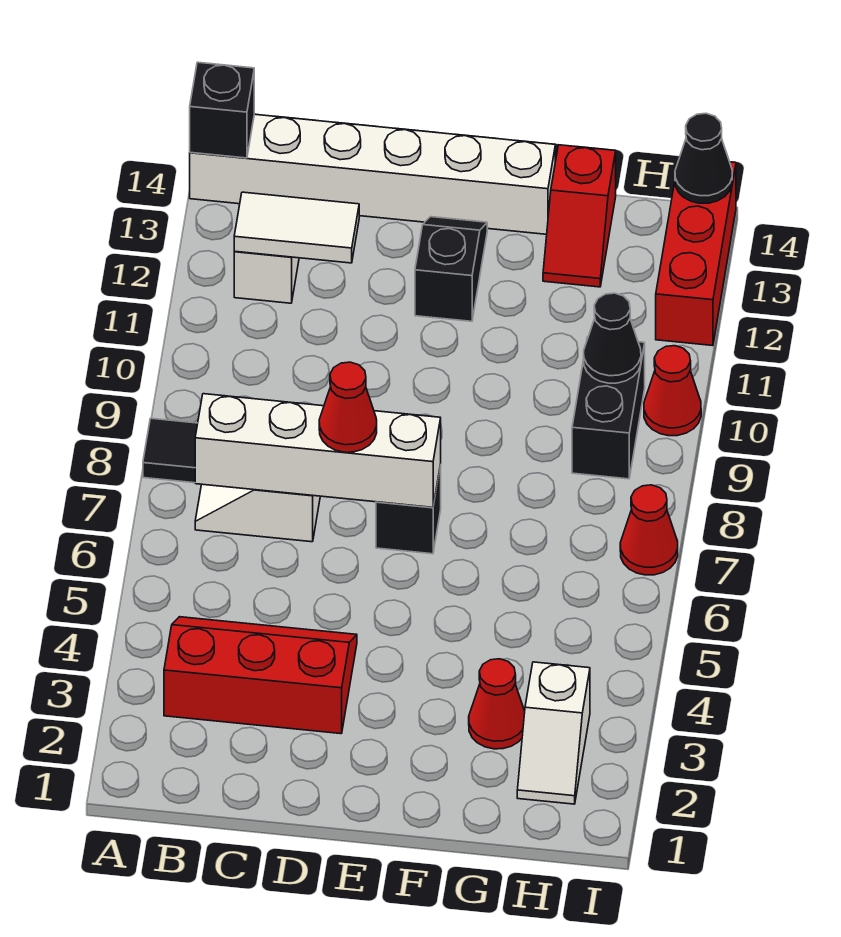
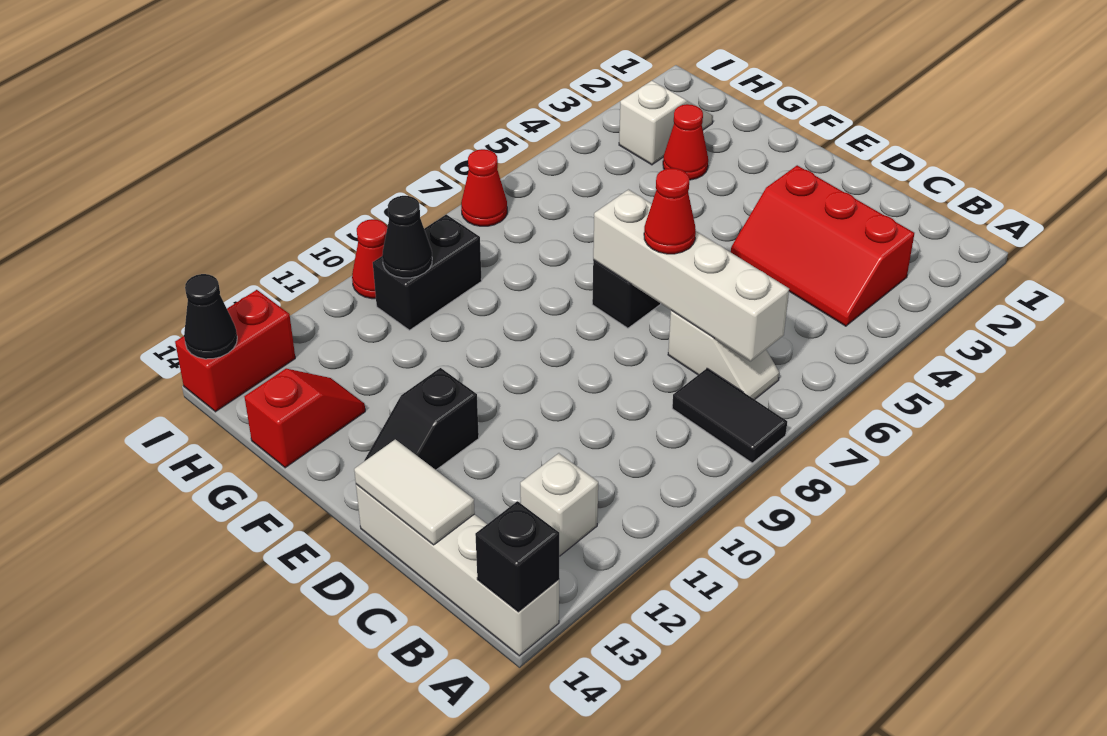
white 1x6 brick [190,114,555,234] -> white 1x4 brick [356,484,559,656]
white 1x2 tile [234,192,359,263] -> white 1x2 tile moved to [354,439,475,545]
red 1x3 brick [656,157,736,346] -> red 1x2 brick [175,290,295,412]

